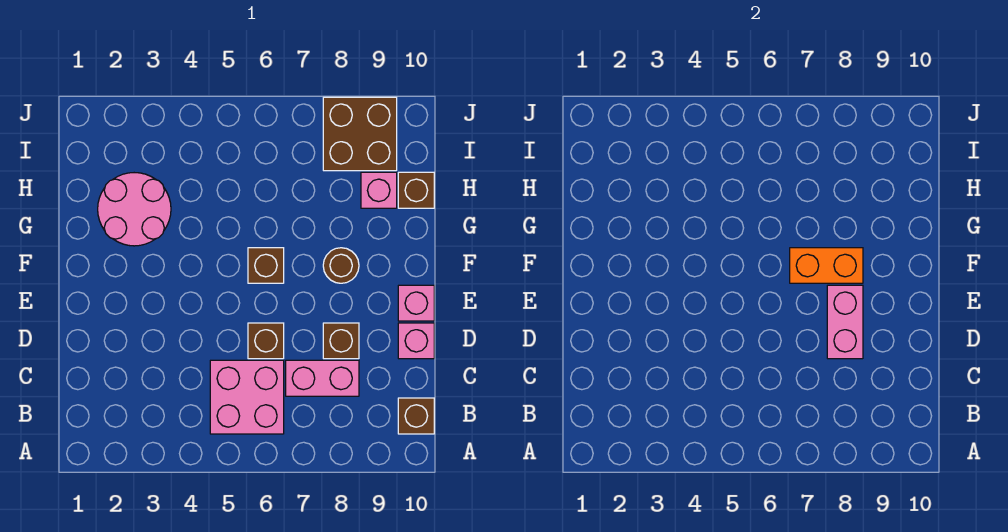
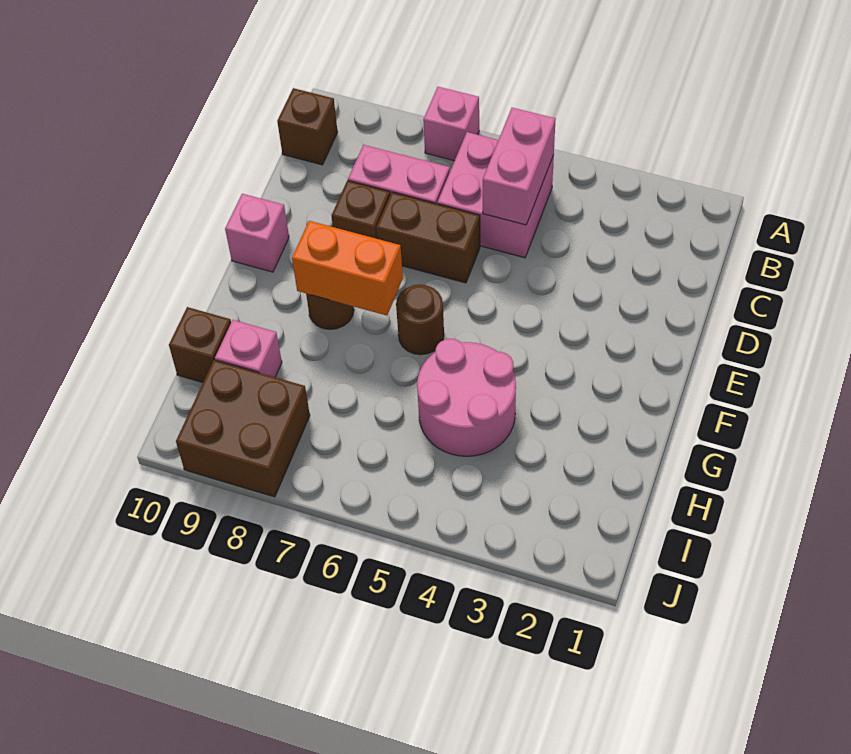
brown 1x1 brick [248,323,284,359] -> brown 1x2 brick [376,192,480,283]
pink 1x2 brick [827,285,863,359] -> pink 1x2 brick moved to [483,108,556,225]
pink 1x1 brick [398,323,434,359] -> pink 1x1 brick moved to [423,87,479,161]
brown 1x1 brick [248,248,284,283] -> brown 1x1 round brick [396,284,444,355]
pink 2x2 round brick [98,173,171,246] -> pink 2x2 round brick moved to [417,339,516,456]

